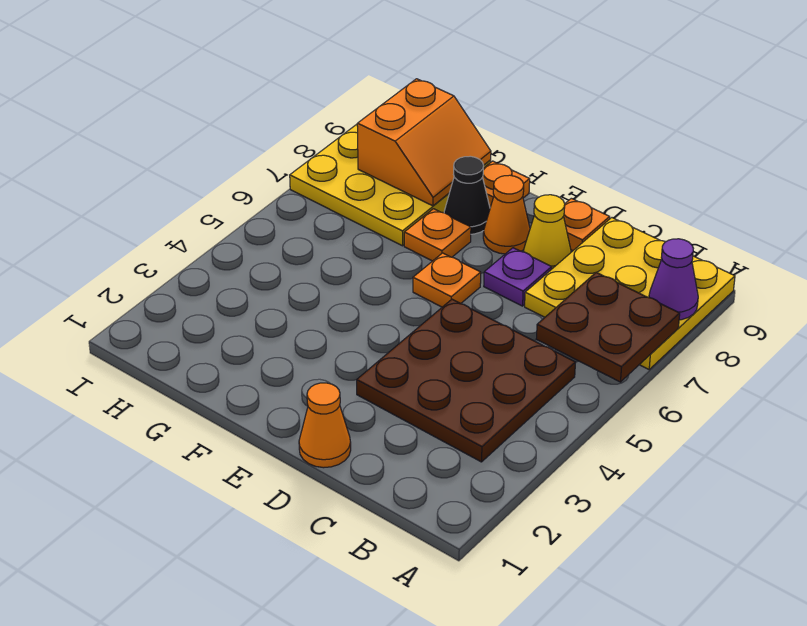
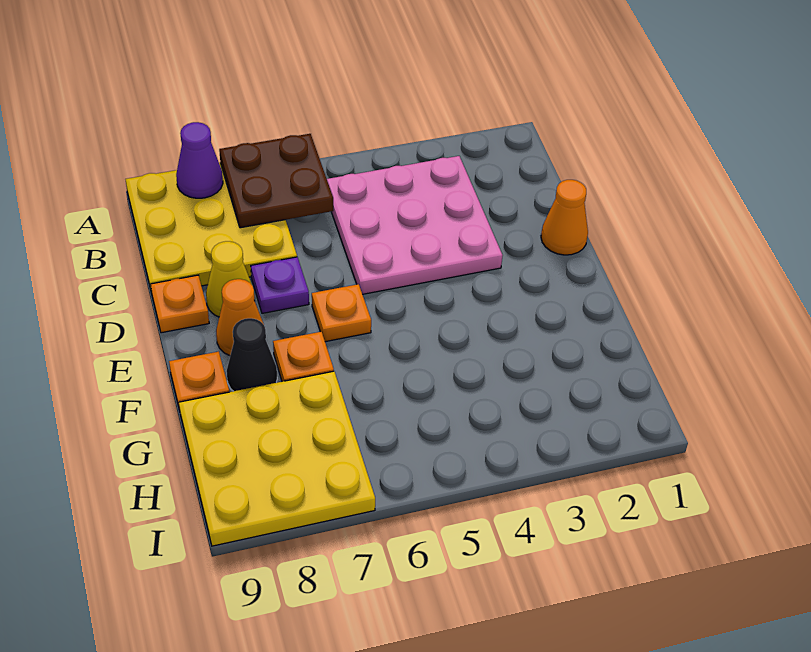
brown 3x3 plate [357,299,576,462] -> pink 3x3 plate [327,156,503,294]
orange 2x2 slope [357,79,491,206] -> none

